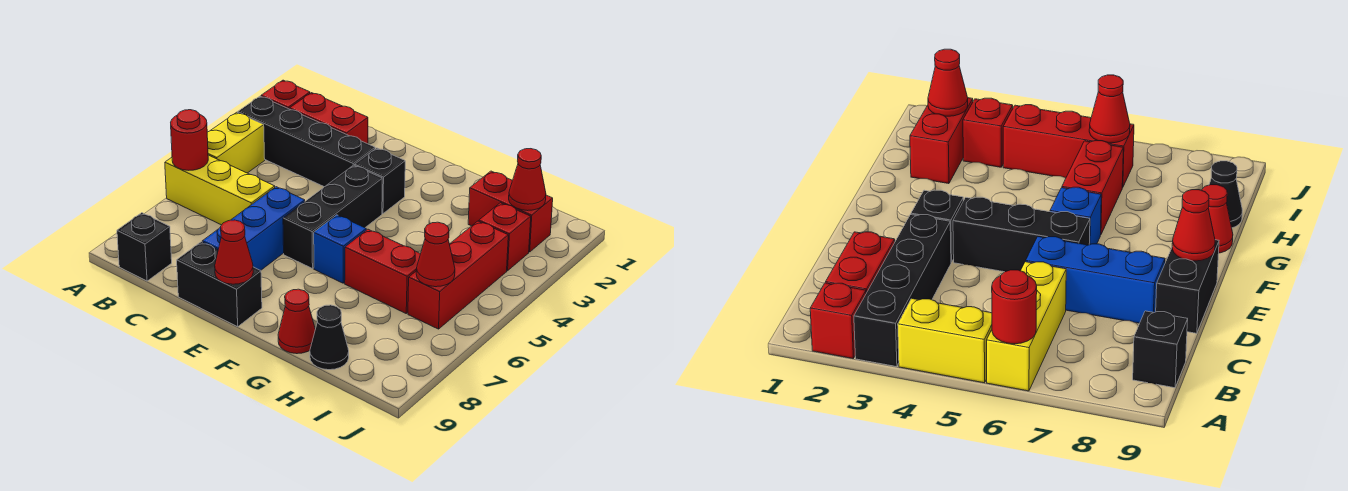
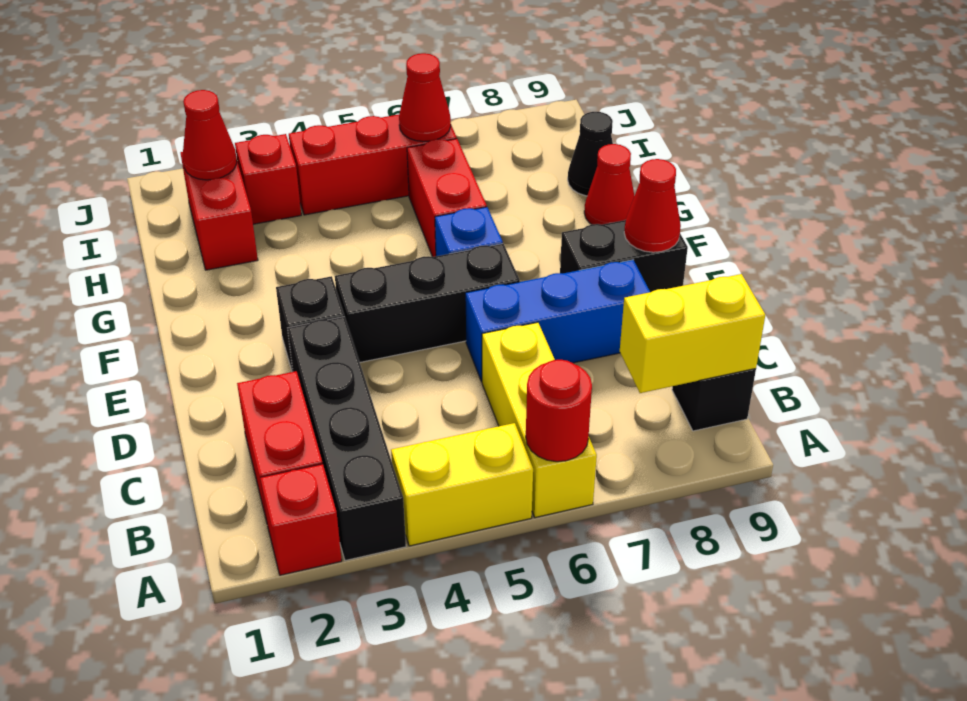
none -> yellow 1x2 brick [620,274,765,393]
black 1x2 brick [177,242,262,327] -> black 1x2 brick turned to [560,220,688,292]

